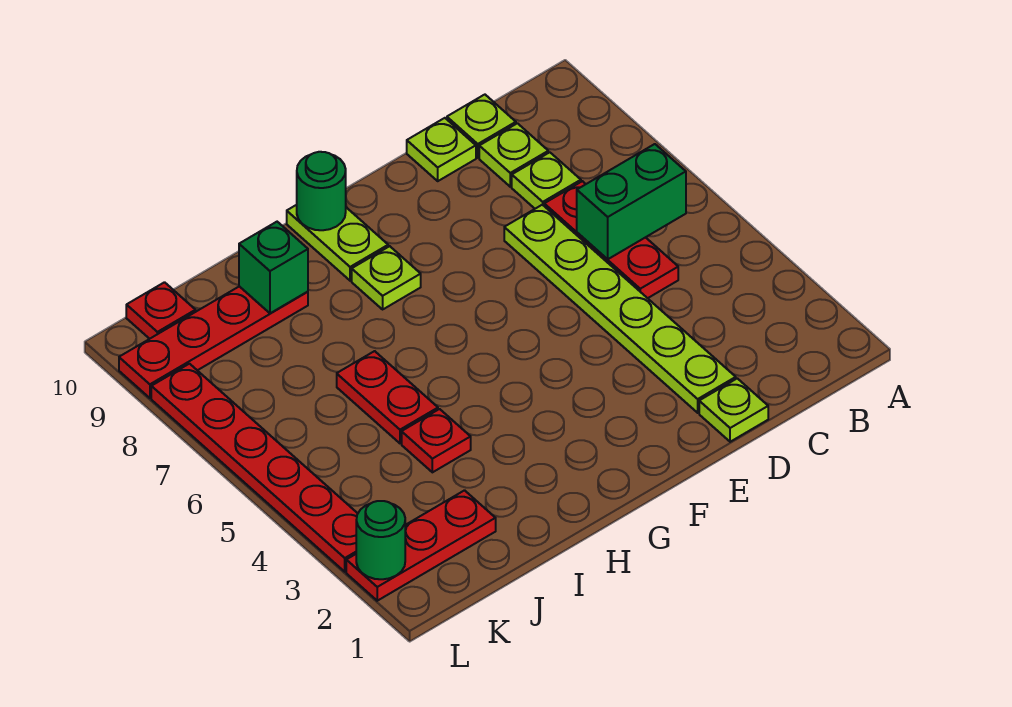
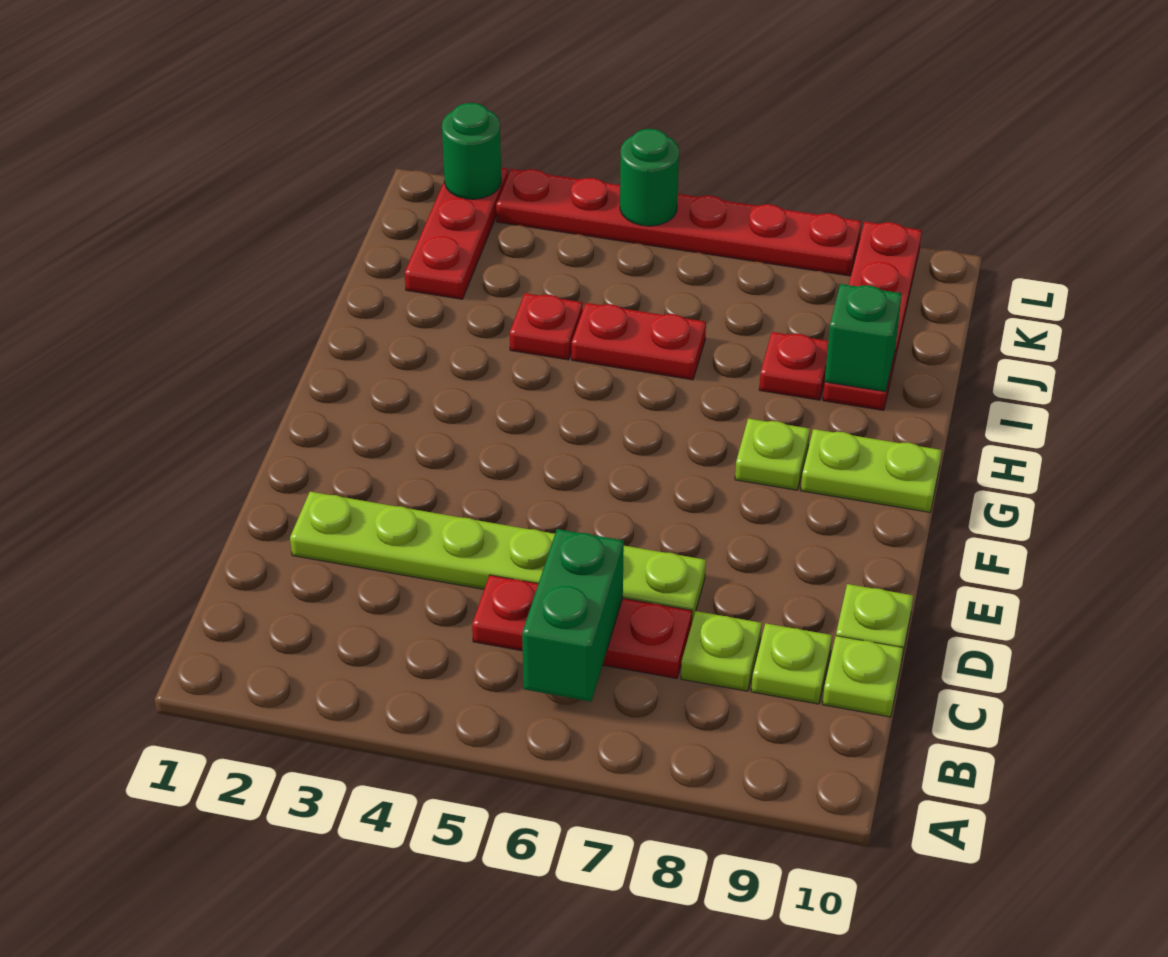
lime 1x1 plate [699,378,768,442] -> none
green 1x1 round brick [297,152,346,230] -> green 1x1 round brick moved to [620,129,679,226]
red 1x1 plate [126,282,196,339] -> red 1x1 plate moved to [759,332,828,400]

